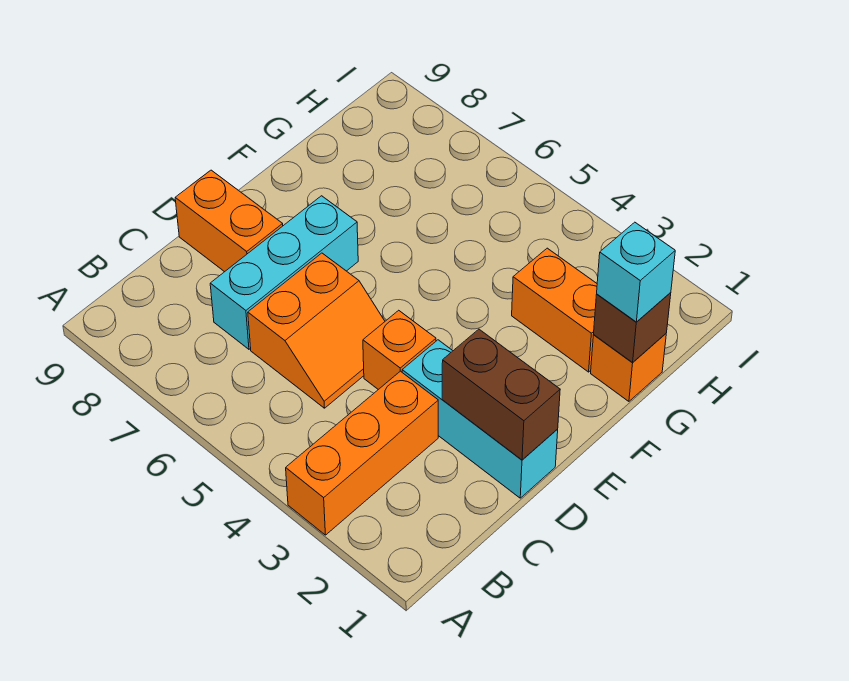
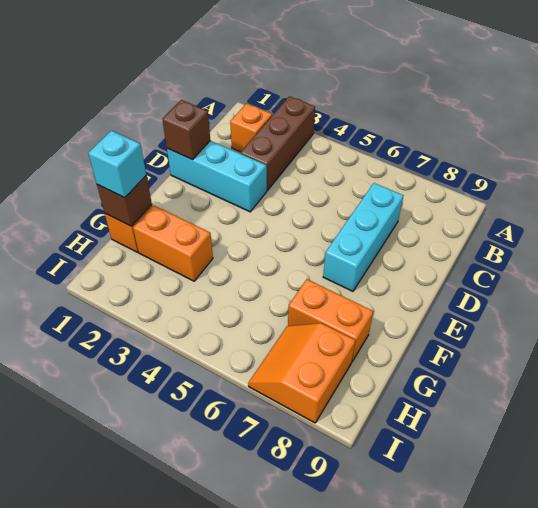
orange 1x3 brick [286,371,438,535] -> brown 1x3 brick [240,96,315,190]
orange 2x2 slope [248,253,385,408] -> orange 2x2 slope moved to [248,323,355,423]
brown 1x2 brick [442,329,560,460] -> brown 1x1 brick [162,100,210,160]
orange 1x1 brick [363,310,436,390] -> orange 1x1 brick moved to [230,103,272,152]
orange 1x2 brick [175,170,283,272] -> orange 1x2 brick moved to [288,279,373,361]

